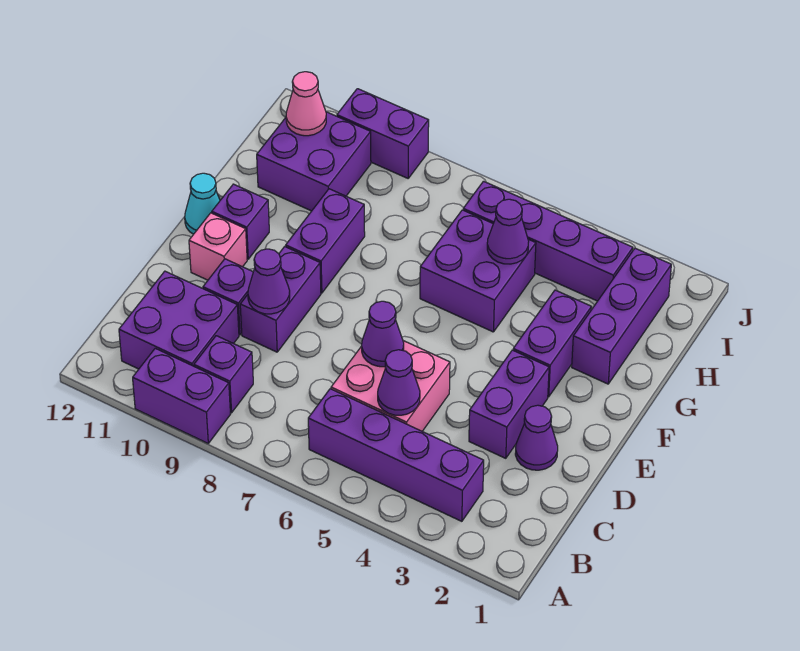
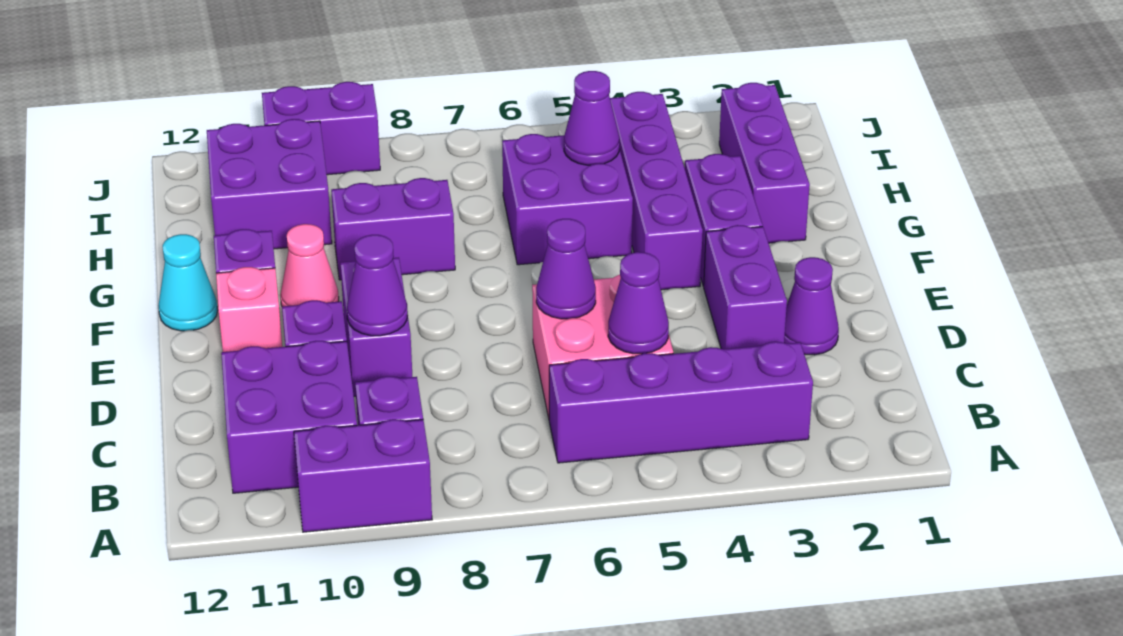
purple 1x2 brick [286,189,365,293] -> purple 1x2 brick turned to [331,178,455,280]
purple 1x4 brick [463,181,633,301] -> purple 1x4 brick turned to [610,92,703,290]
pink 1x1 cone [286,72,326,136] -> pink 1x1 cone moved to [280,224,339,306]

